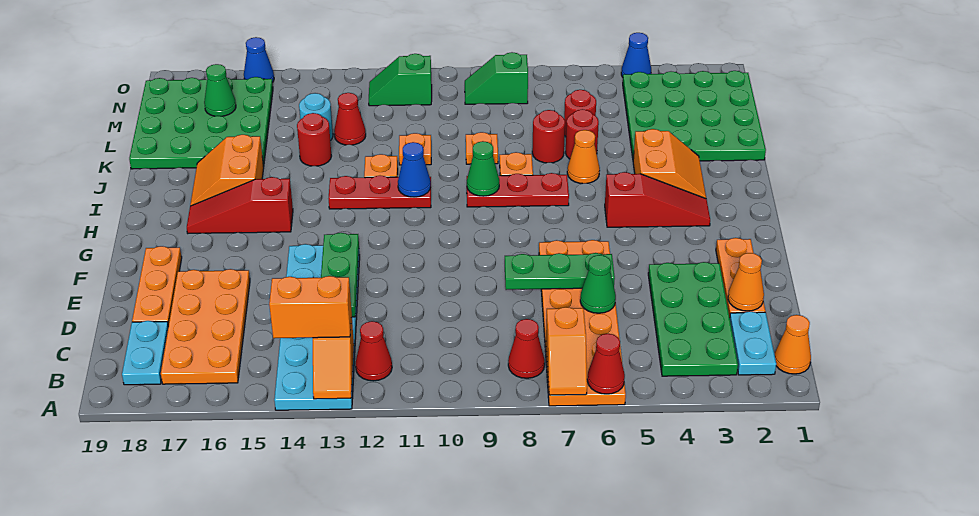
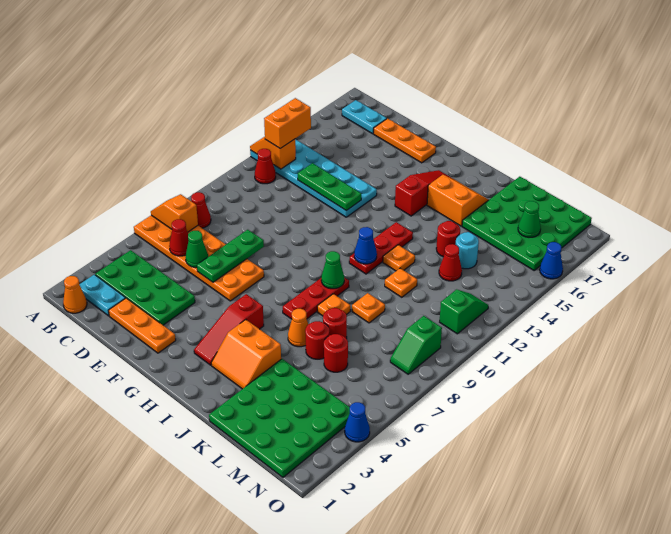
red 1x1 cone [587,334,625,394] -> red 1x1 cone moved to [169,219,188,256]
orange 2x4 plate [161,269,250,384] -> none
orange 1x1 cone [728,253,764,311] -> none
green 1x2 slope [465,52,528,104] -> green 1x2 slope turned to [390,316,442,374]

